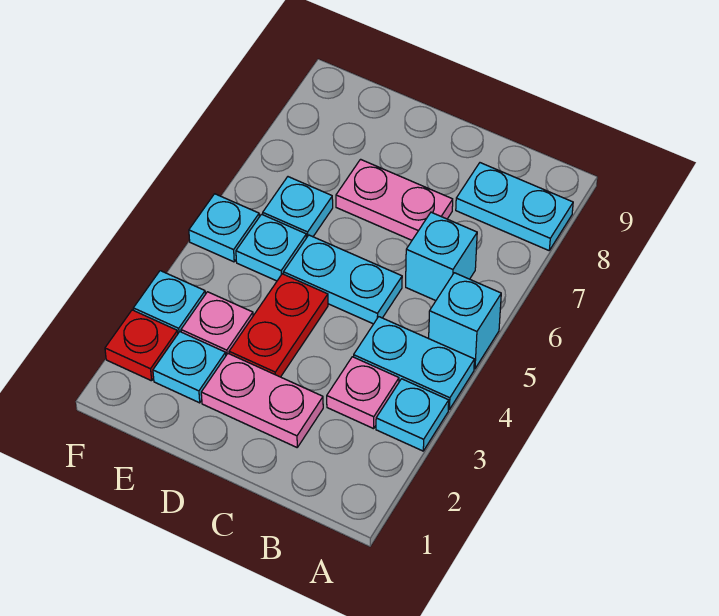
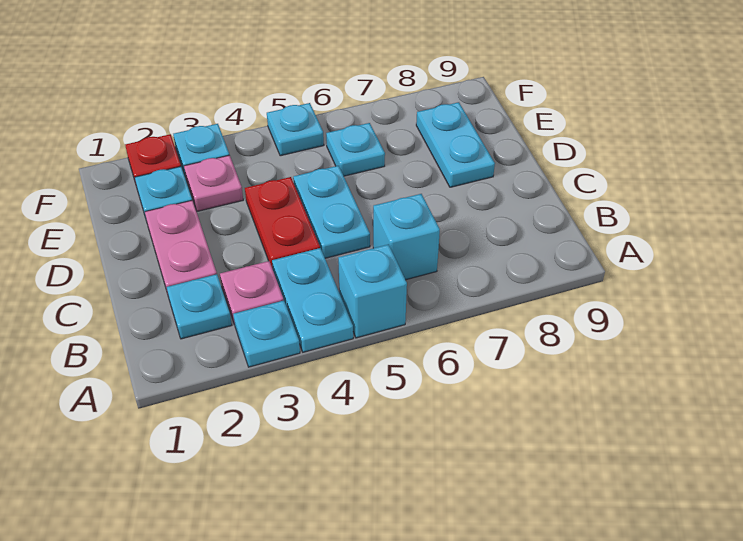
cyan 1x2 plate [456,163,573,250] -> cyan 1x2 plate moved to [416,102,495,187]
pink 1x2 plate [336,159,453,240] -> none
red 1x2 plate [229,274,328,377] -> red 1x2 plate turned to [245,177,320,269]
cyan 1x1 plate [236,214,306,281] -> cyan 1x1 plate moved to [166,274,232,339]

